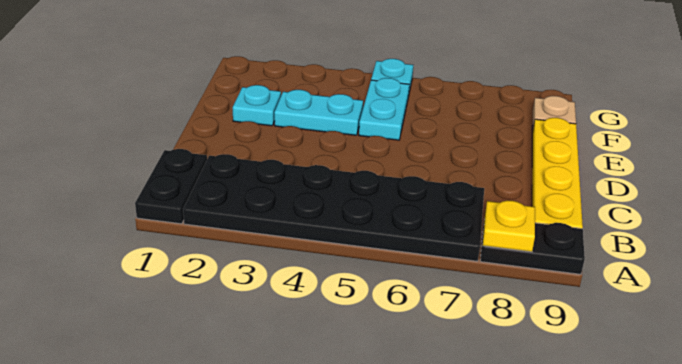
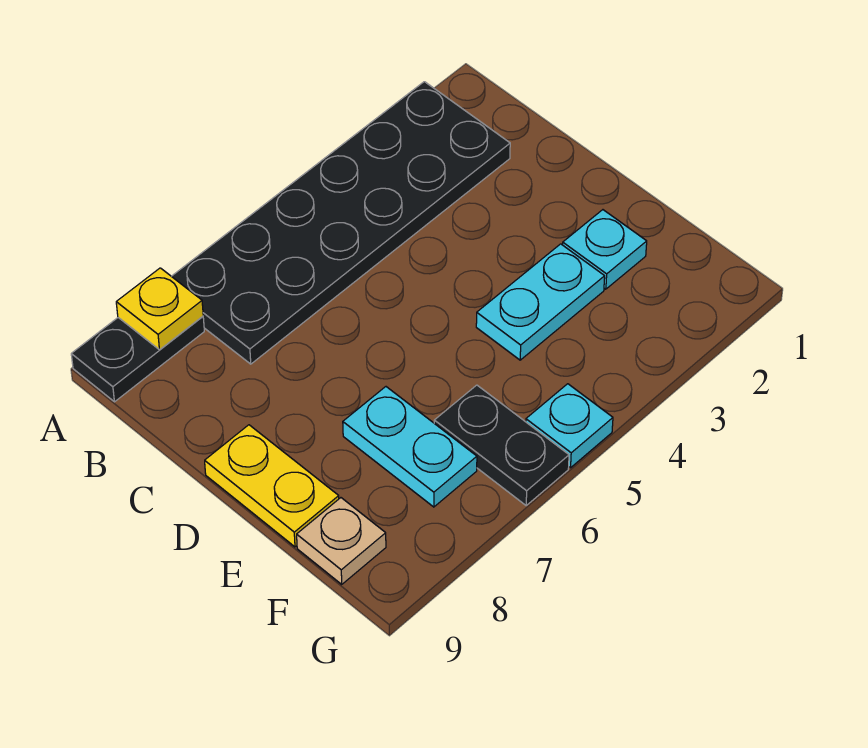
black 1x2 plate [135,149,207,224] -> black 1x2 plate moved to [434,385,569,505]
yellow 1x4 plate [532,118,583,229] -> yellow 1x2 plate [205,425,339,547]
cyan 1x2 plate [359,78,409,140] -> cyan 1x2 plate moved to [343,387,477,507]

